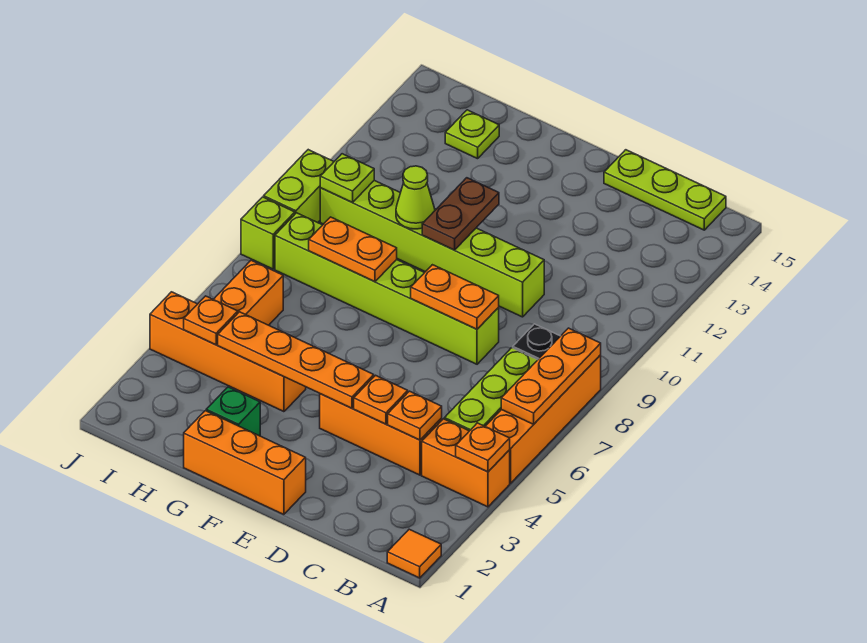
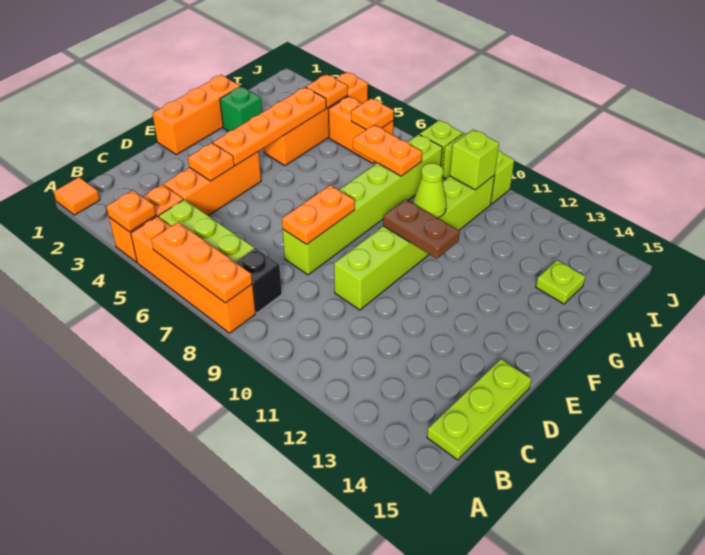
orange 1x1 plate [388,391,442,440] -> orange 1x1 plate moved to [351,98,394,130]
orange 1x2 plate [309,217,397,282] -> orange 1x2 plate turned to [353,125,422,176]
lime 1x1 plate [320,154,374,203] -> lime 1x1 brick [450,130,499,190]

